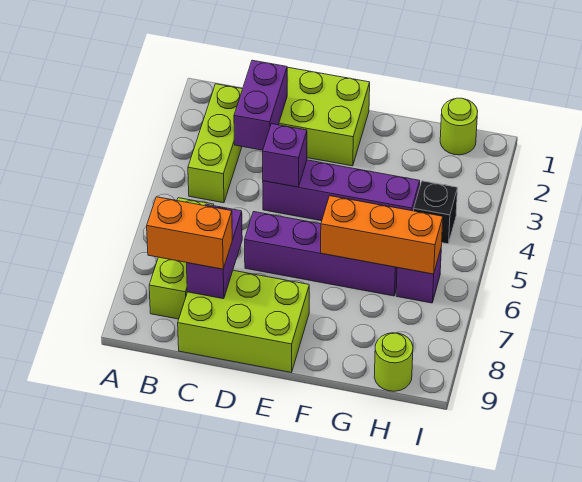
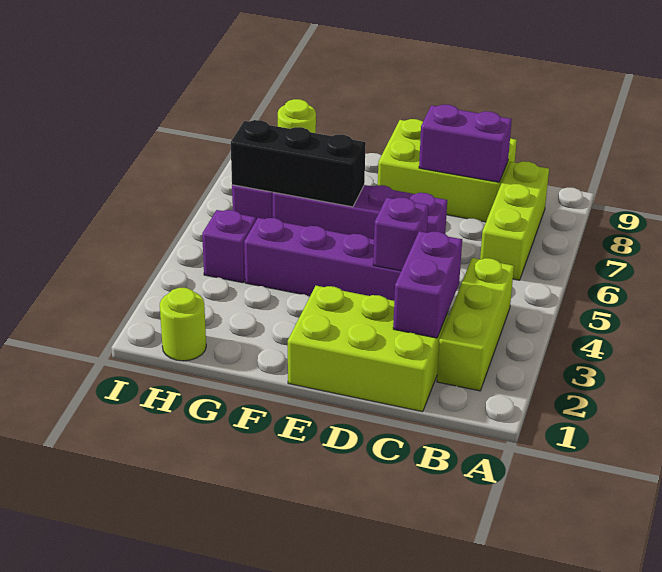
orange 1x2 brick [147,197,232,269] -> none
purple 1x2 brick [187,204,242,299] -> purple 1x2 brick turned to [419,105,512,182]
orange 1x3 brick [321,196,443,274] -> black 1x3 brick [231,120,366,207]
black 1x1 brick [414,181,458,244] -> purple 1x1 brick [202,210,256,283]

